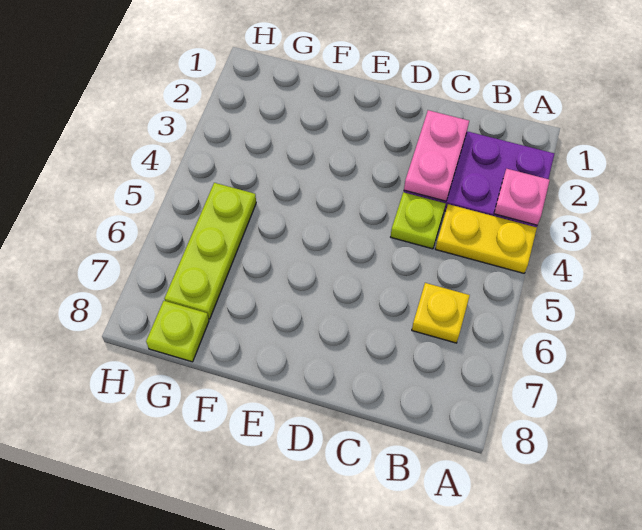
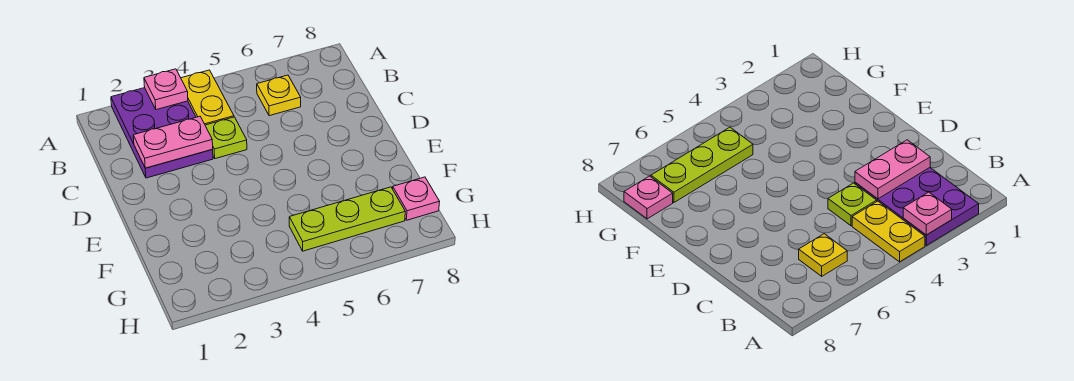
lime 1x1 plate [146,301,209,362] -> pink 1x1 plate [393,177,440,220]

